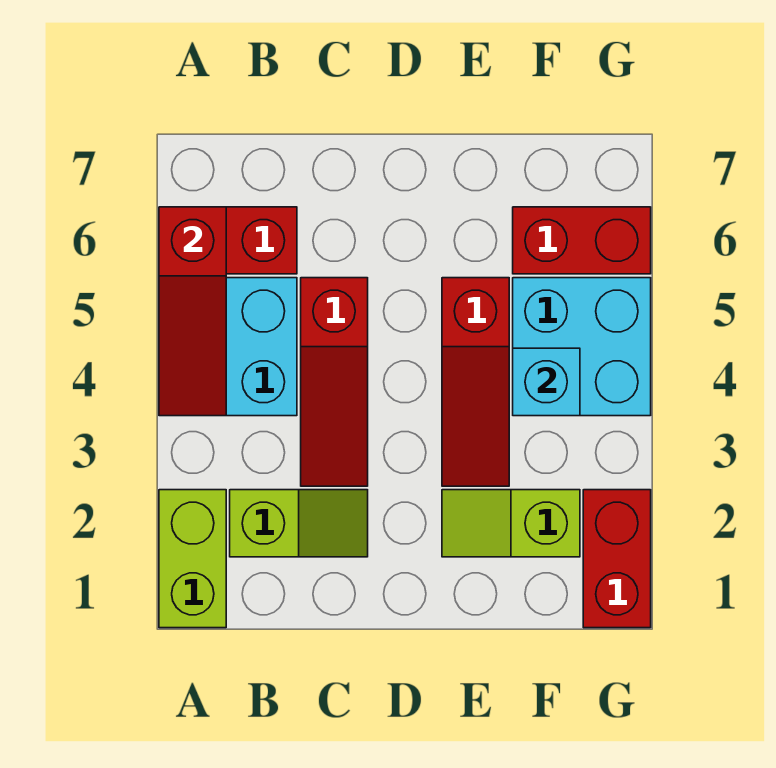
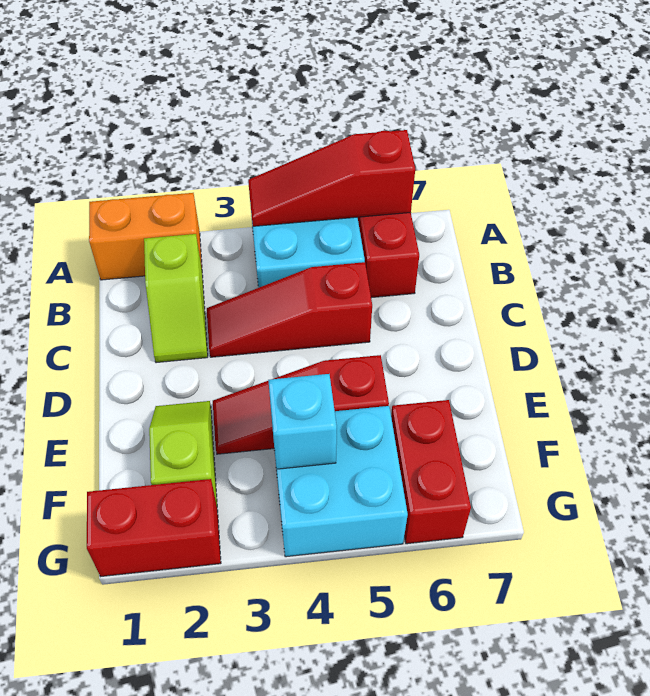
lime 1x2 brick [159,490,226,628] -> orange 1x2 brick [89,193,202,280]

